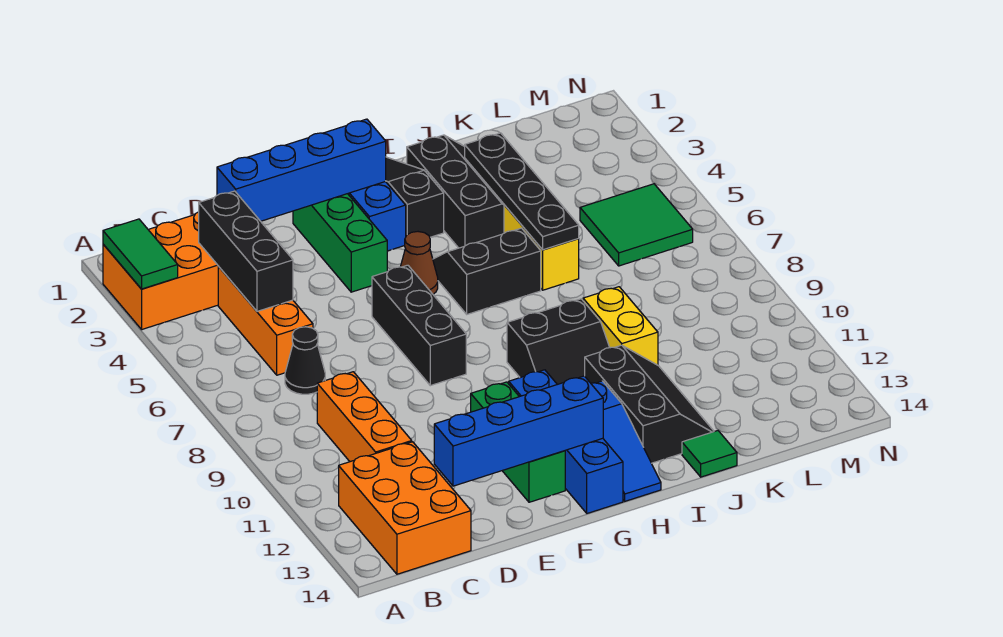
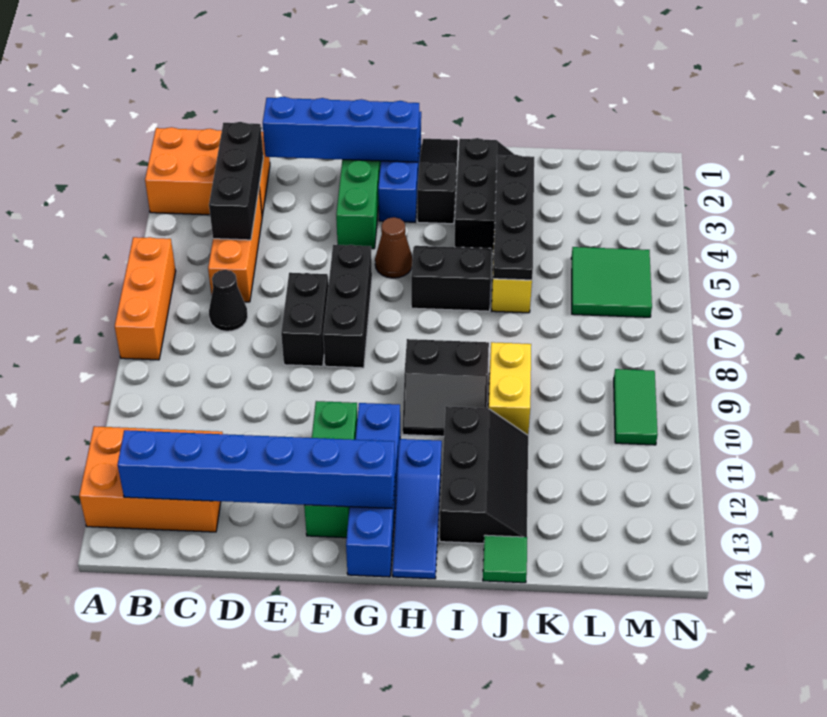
green 1x2 tile [103,219,178,289] -> green 1x2 tile moved to [614,369,658,445]
orange 2x3 brick [339,442,471,574] -> orange 2x3 brick turned to [79,426,223,532]
orange 1x3 brick [317,372,412,462] -> orange 1x3 brick moved to [115,237,176,360]
blue 1x4 brick [434,376,603,486] -> blue 1x6 brick [118,430,395,509]
none -> black 1x2 brick [281,273,328,366]

